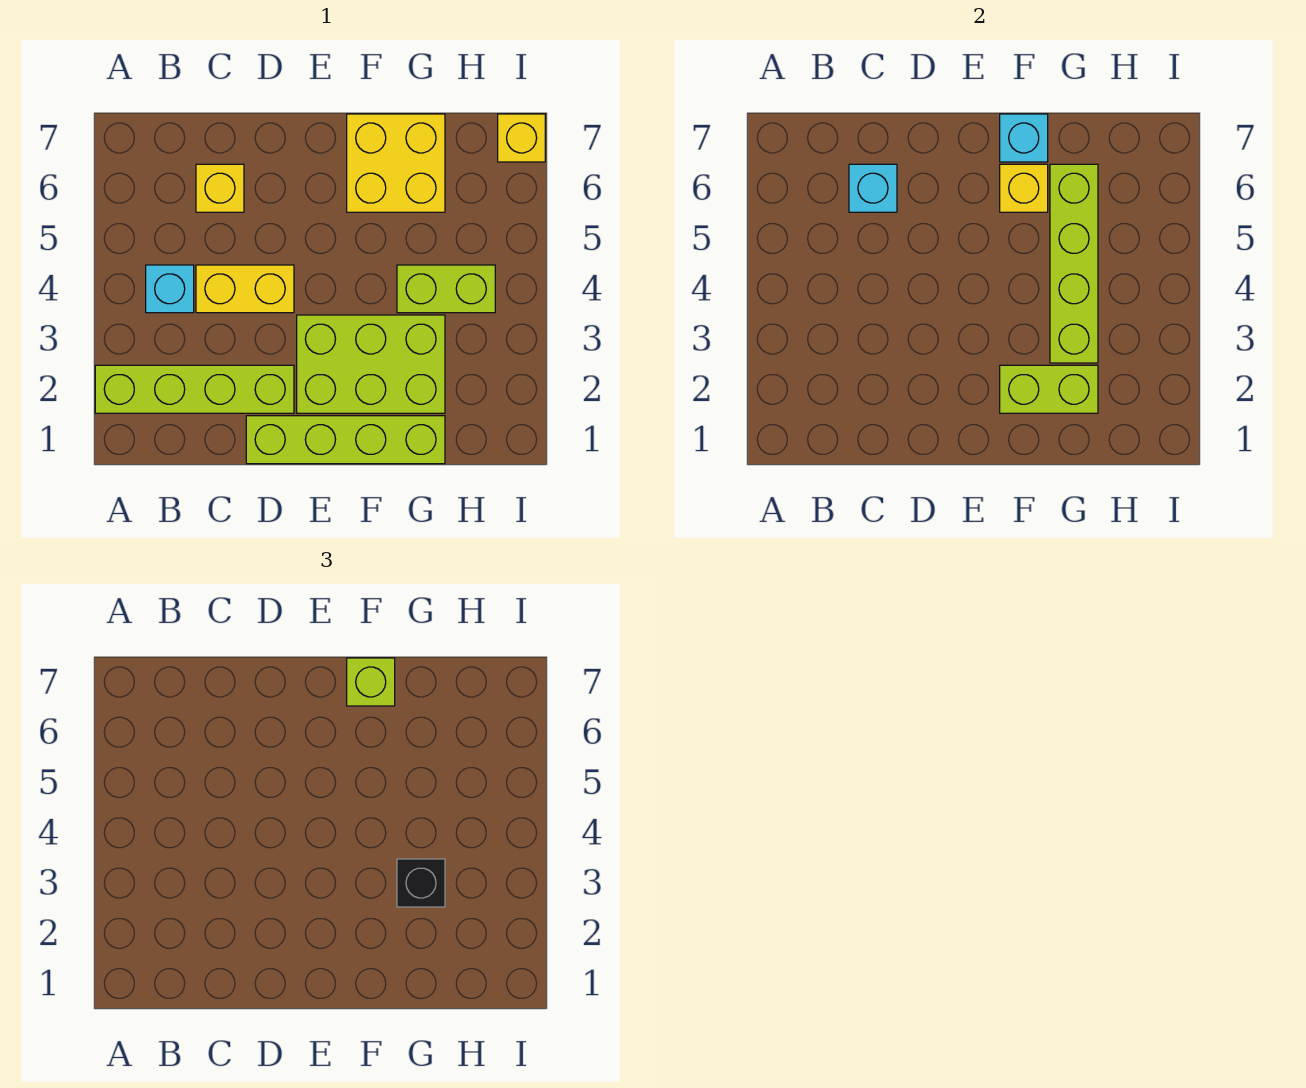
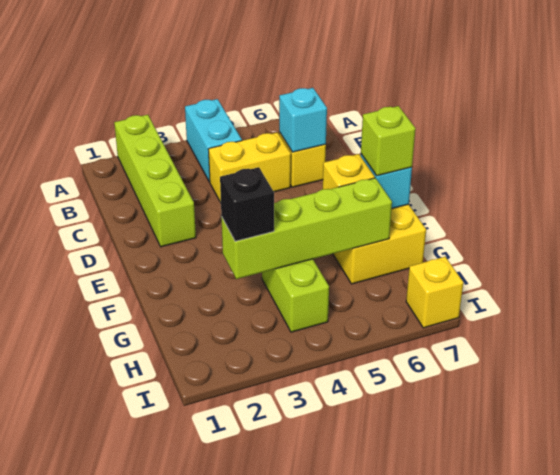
cyan 1x1 brick [146,265,194,313] -> cyan 1x2 brick [185,99,242,182]
yellow 1x2 brick [196,265,294,313] -> yellow 1x2 brick turned to [208,132,291,203]
lime 1x4 brick [246,416,445,464] -> none
lime 2x3 brick [297,315,445,413] -> none
lime 1x2 brick [1000,365,1098,413] -> none

